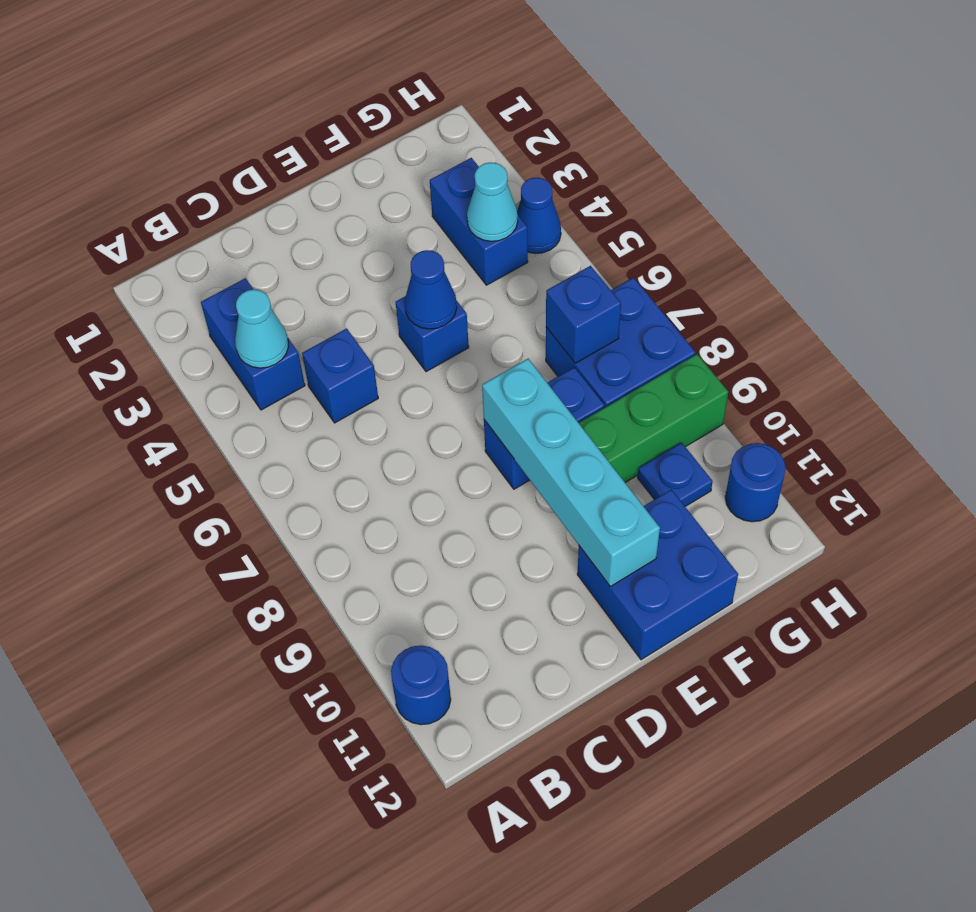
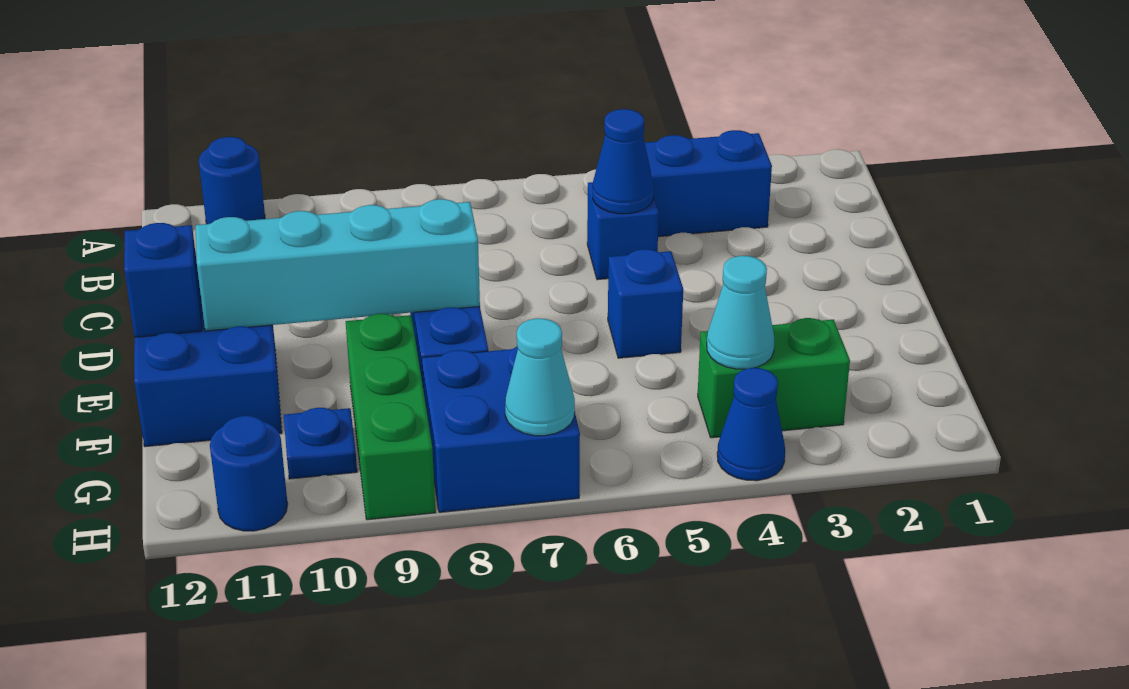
cyan 1x1 cone [235,289,289,368] -> cyan 1x1 cone moved to [505,318,575,436]
blue 1x1 cone [405,250,457,329] -> blue 1x1 cone moved to [593,109,654,214]
blue 1x2 brick [430,158,528,285] -> green 1x2 brick [698,318,850,438]
blue 1x1 brick [546,266,621,363] -> blue 1x1 brick moved to [124,223,202,337]

